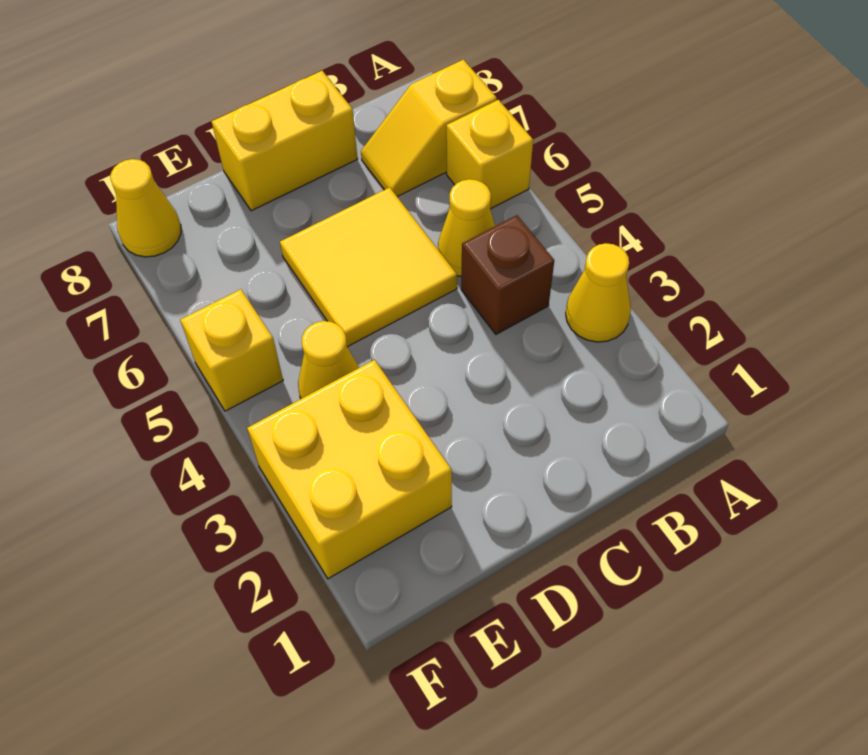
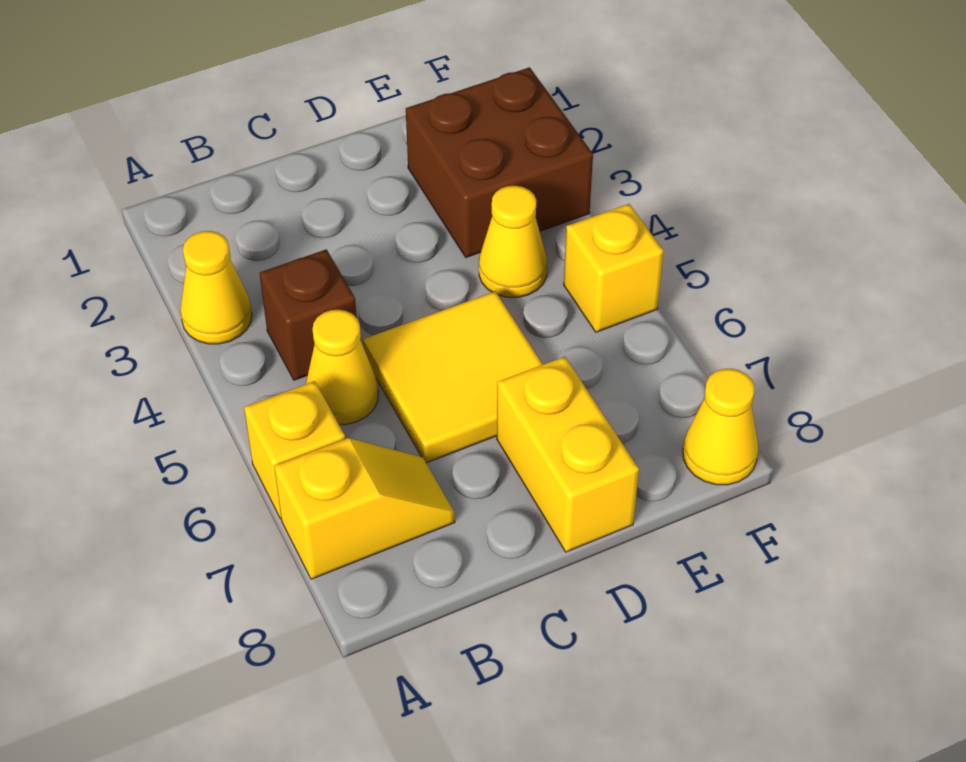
yellow 1x2 brick [211,71,358,211] -> yellow 1x2 brick turned to [497,357,639,552]
yellow 2x2 brick [247,360,452,579] -> brown 2x2 brick [406,67,593,257]

